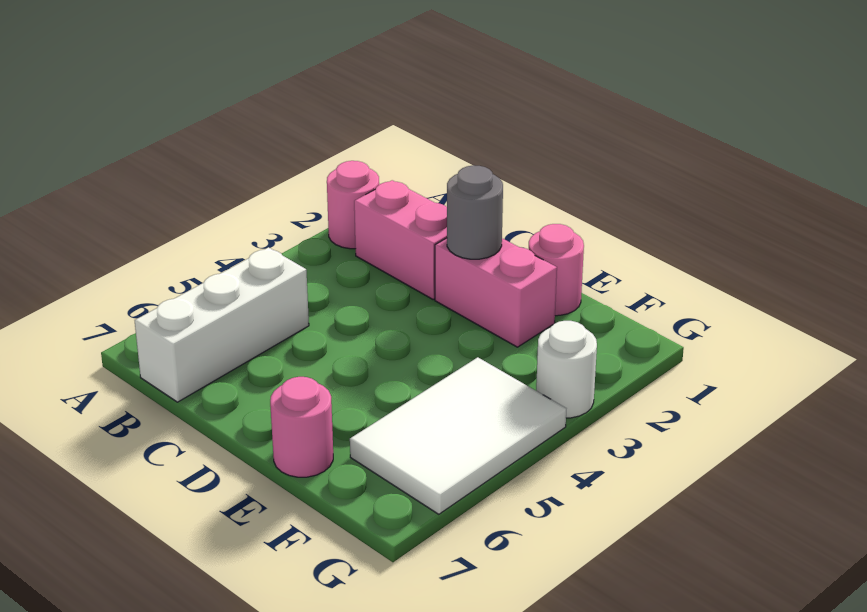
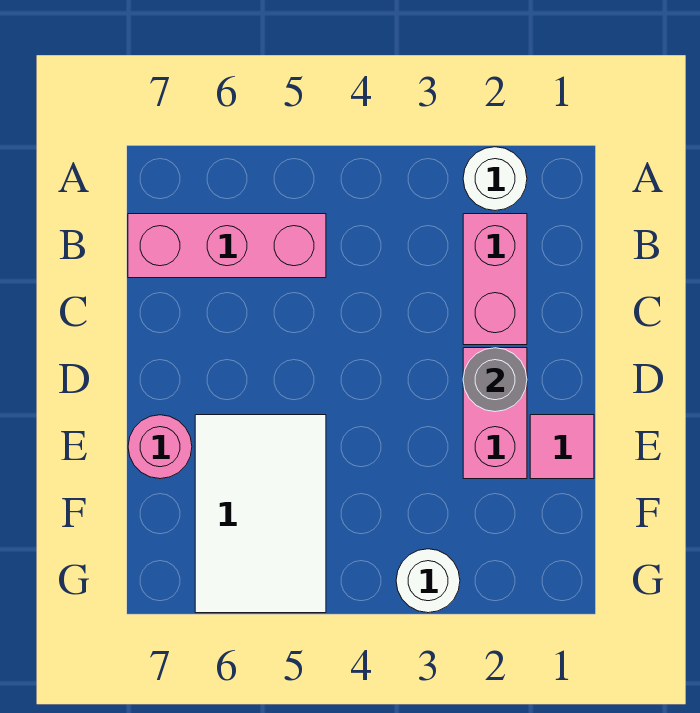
pink 1x1 round brick [327,161,379,249] -> white 1x1 round brick [463,147,527,211]
white 1x3 brick [135,247,309,402] -> pink 1x3 brick [128,214,326,278]
pink 1x1 round brick [529,224,584,316] -> pink 1x1 tile [530,415,594,479]
white 2x3 tile [350,357,566,514] -> white 2x3 tile turned to [195,415,326,613]

